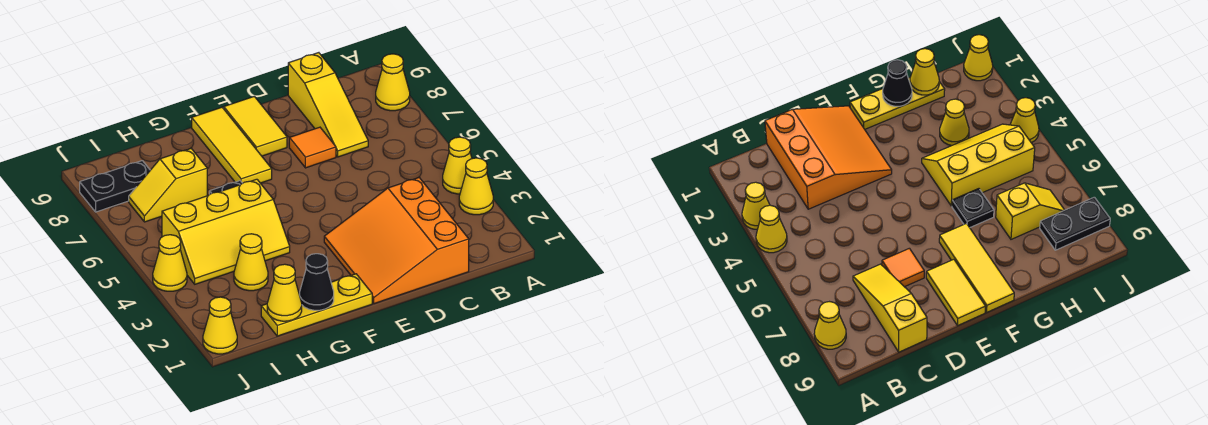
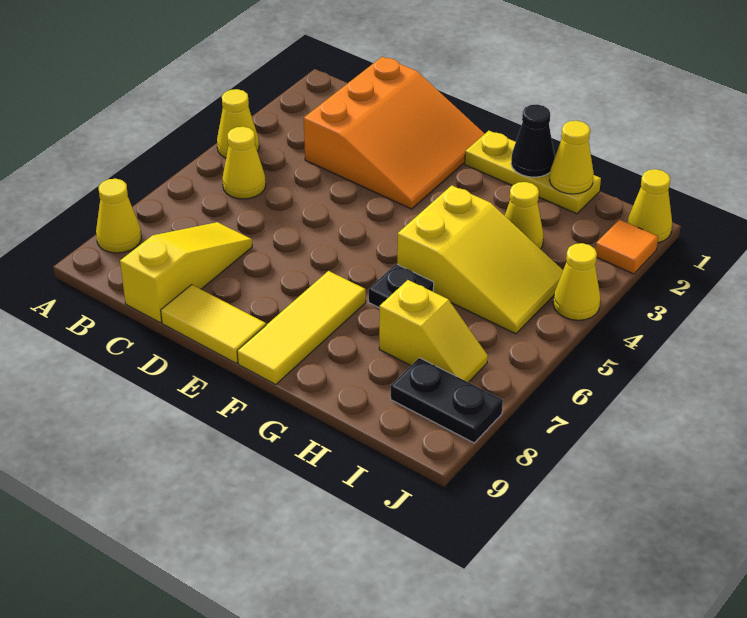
yellow 1x1 cone [459,158,493,215] -> yellow 1x1 cone moved to [222,127,266,199]
orange 1x1 tile [289,127,336,168] -> orange 1x1 tile moved to [596,220,658,274]
yellow 1x2 tile [224,96,287,156] -> yellow 1x2 tile turned to [161,285,266,363]
yellow 2x3 slope [162,179,290,284] -> yellow 2x3 slope turned to [397,185,563,334]

